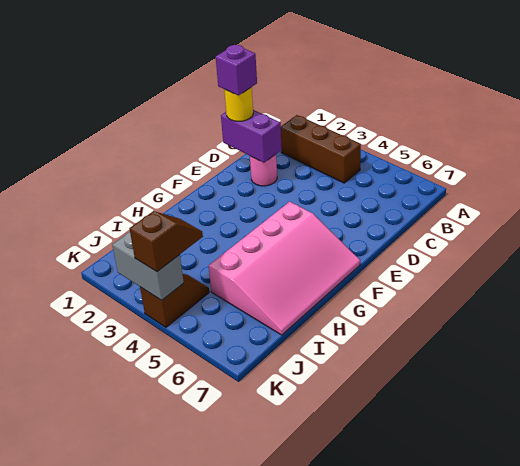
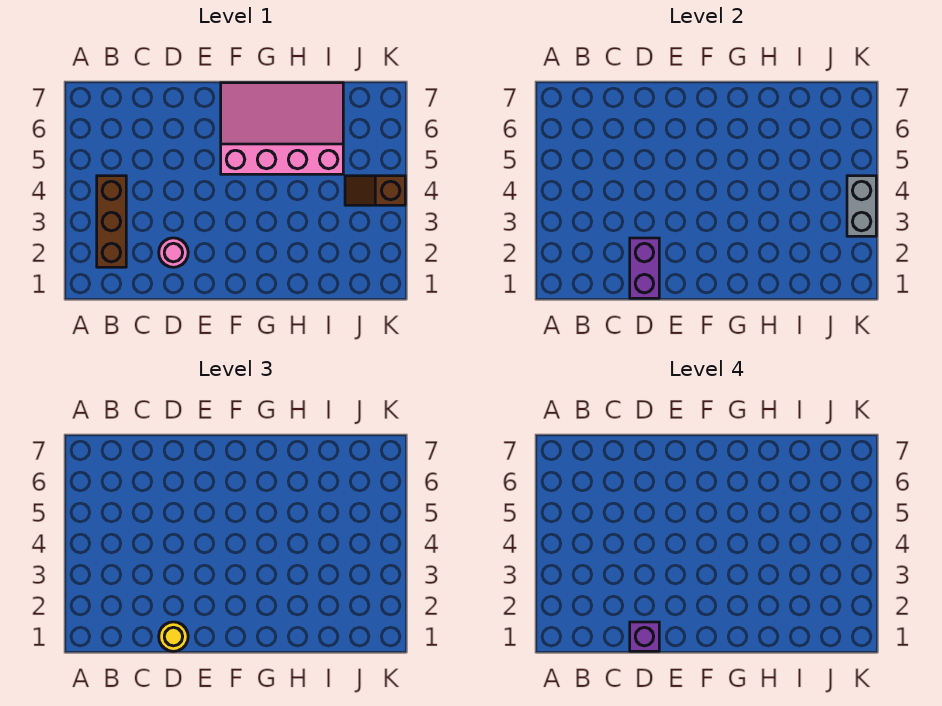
brown 1x2 slope [129,211,203,272] -> none

